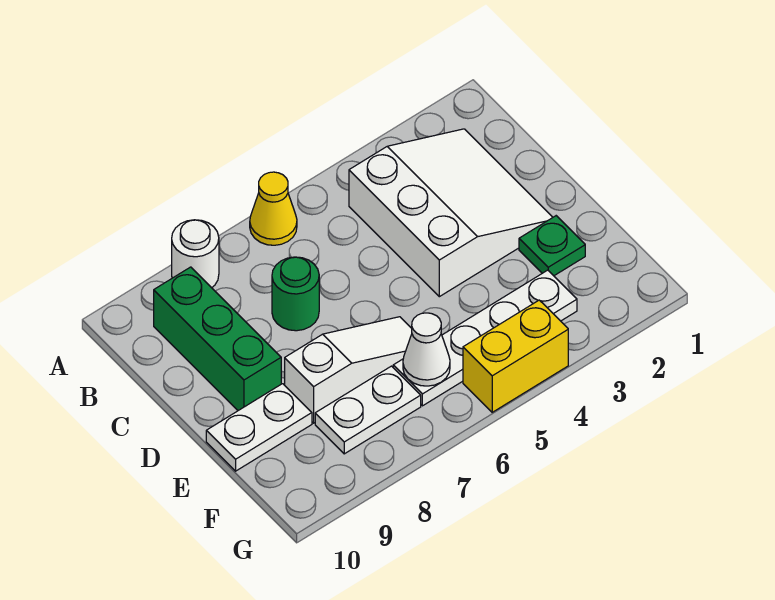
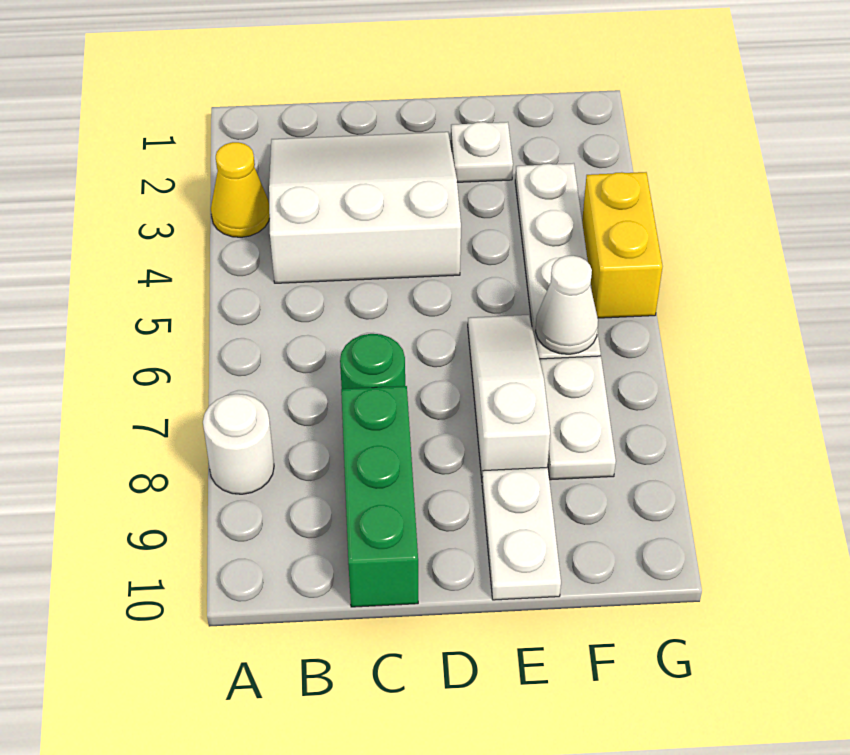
yellow 1x1 cone [250,172,297,245] -> yellow 1x1 cone moved to [211,142,270,237]
green 1x3 brick [154,267,281,411] -> green 1x3 brick turned to [341,386,418,607]
green 1x1 plate [519,216,585,276] -> white 1x1 plate [451,122,513,182]

